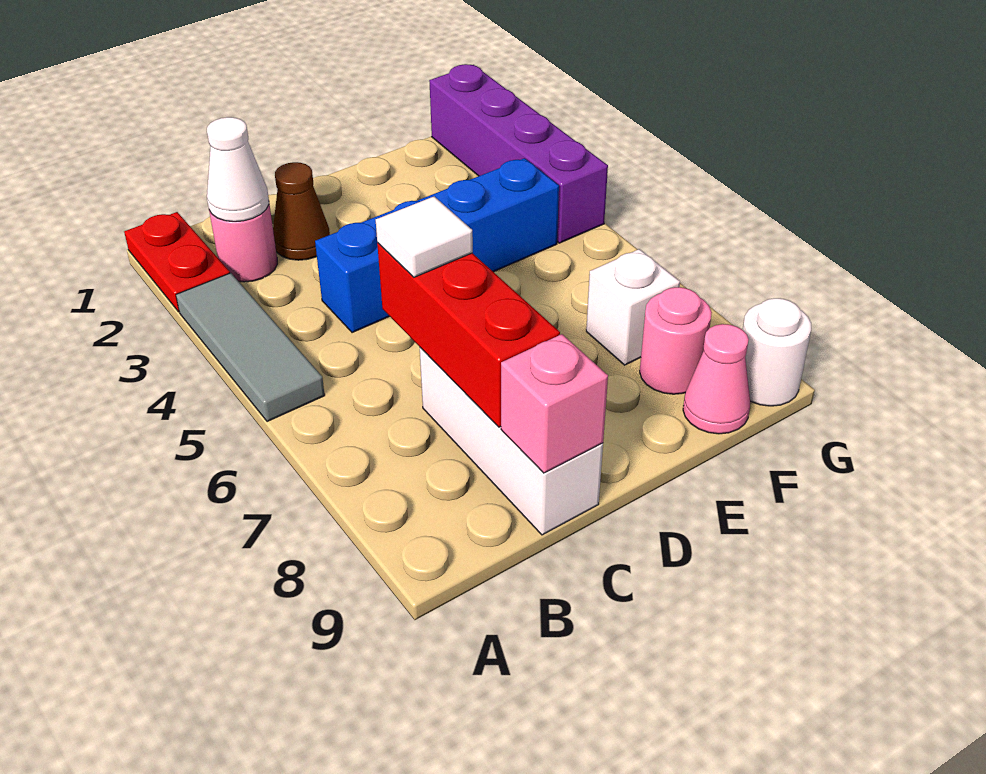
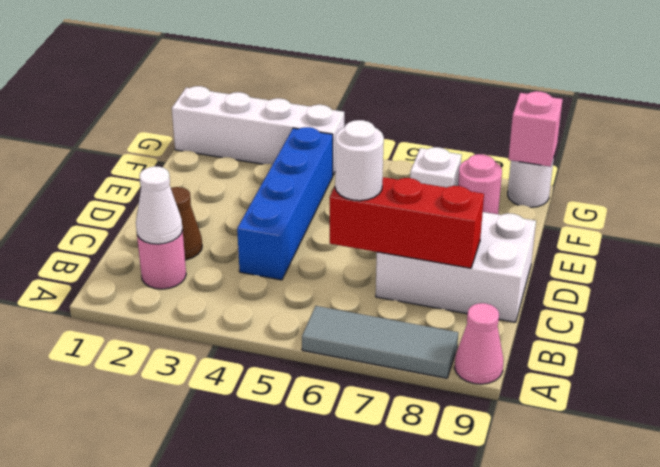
red 1x2 plate [124,212,230,312] -> none
grey 1x3 tile [176,273,325,422] -> grey 1x3 tile moved to [302,306,458,378]
white 1x1 tile [376,196,473,277] -> white 1x1 round brick [335,120,384,201]
white 1x3 brick [420,348,603,535] -> white 2x3 brick [376,212,536,322]
pink 1x1 brick [501,334,608,473] -> pink 1x1 brick moved to [508,91,563,167]
pink 1x1 cone [683,324,750,434] -> pink 1x1 cone moved to [454,303,503,384]
purple 1x4 brick [429,64,608,243] -> white 1x4 brick [172,86,344,175]

